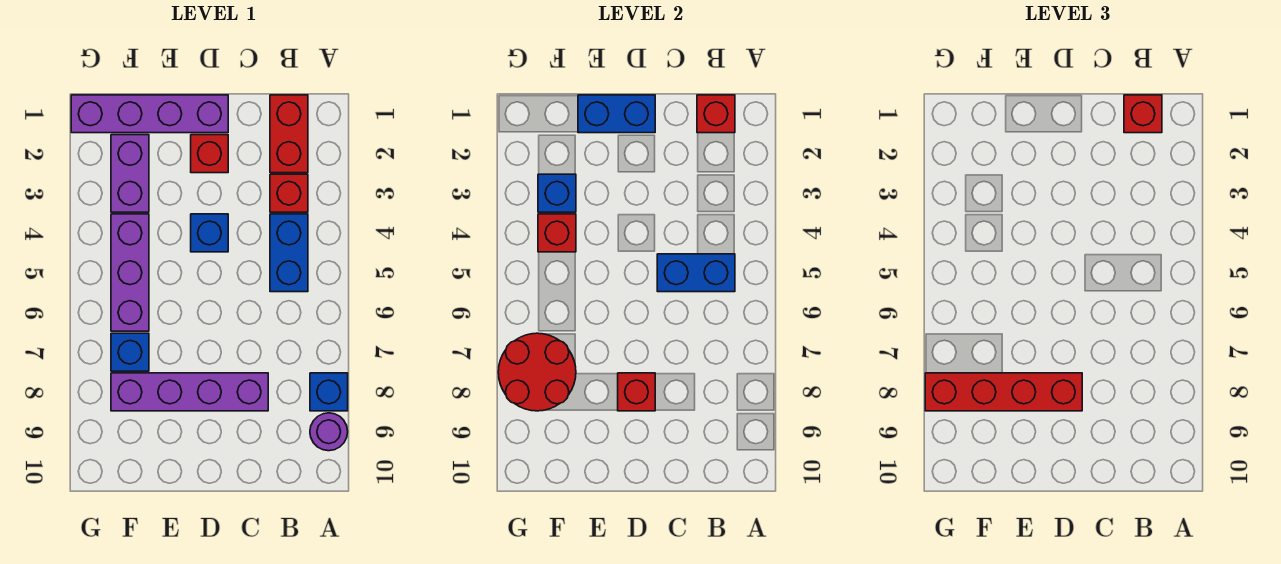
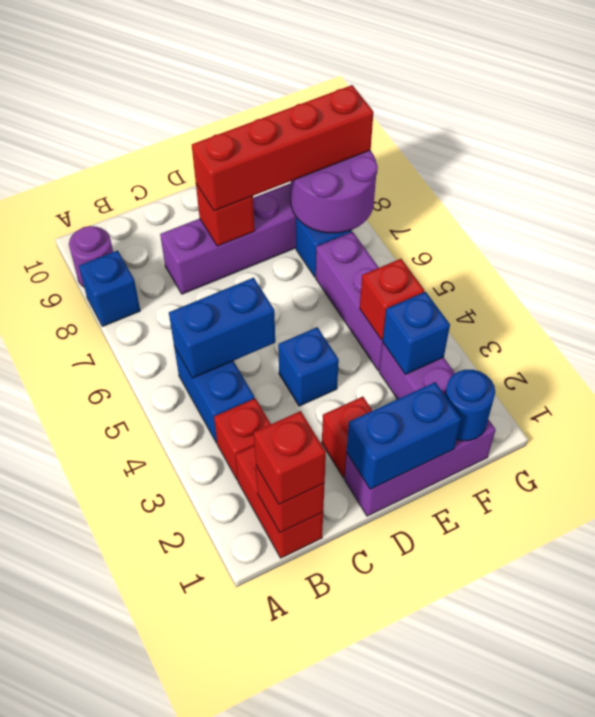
purple 1x4 brick [71,95,228,133] -> purple 1x3 brick [345,419,496,516]
none -> blue 1x1 round brick [445,370,495,441]
red 2x2 round brick [498,333,576,411] -> purple 2x2 round brick [291,150,378,233]

